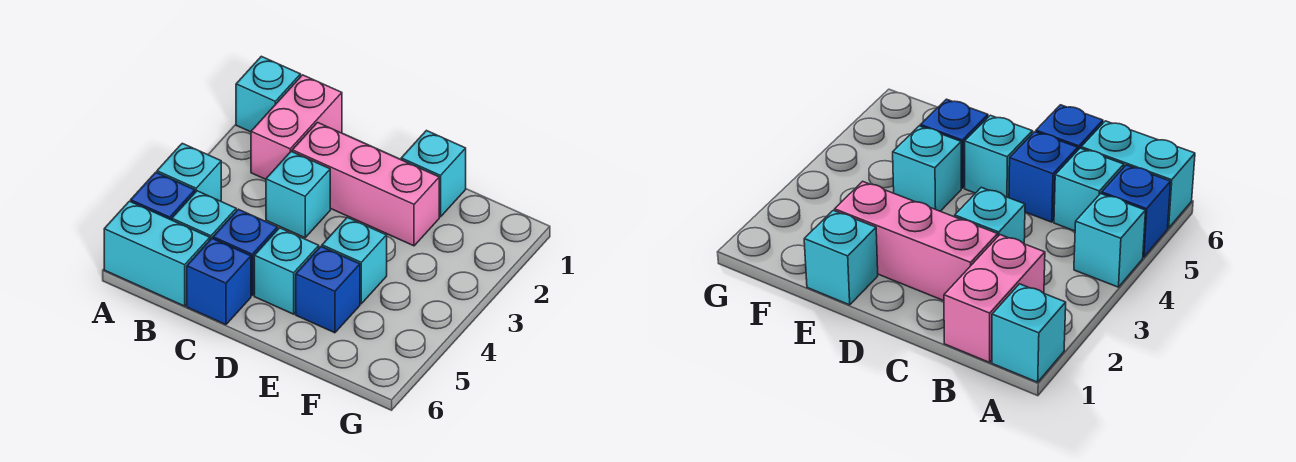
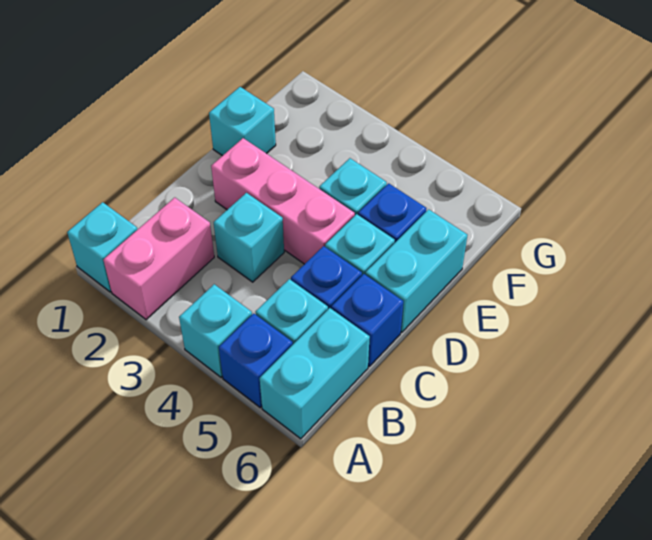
pink 1x2 brick [251,75,342,179] -> pink 1x2 brick turned to [103,198,214,320]
pink 1x3 brick [292,123,439,246] -> pink 1x3 brick turned to [211,138,355,264]
none -> cyan 1x2 brick [365,209,467,332]

